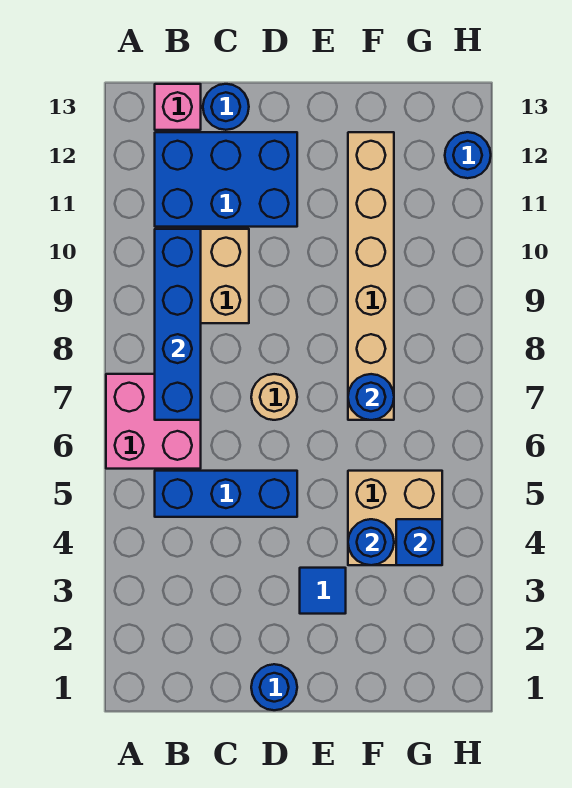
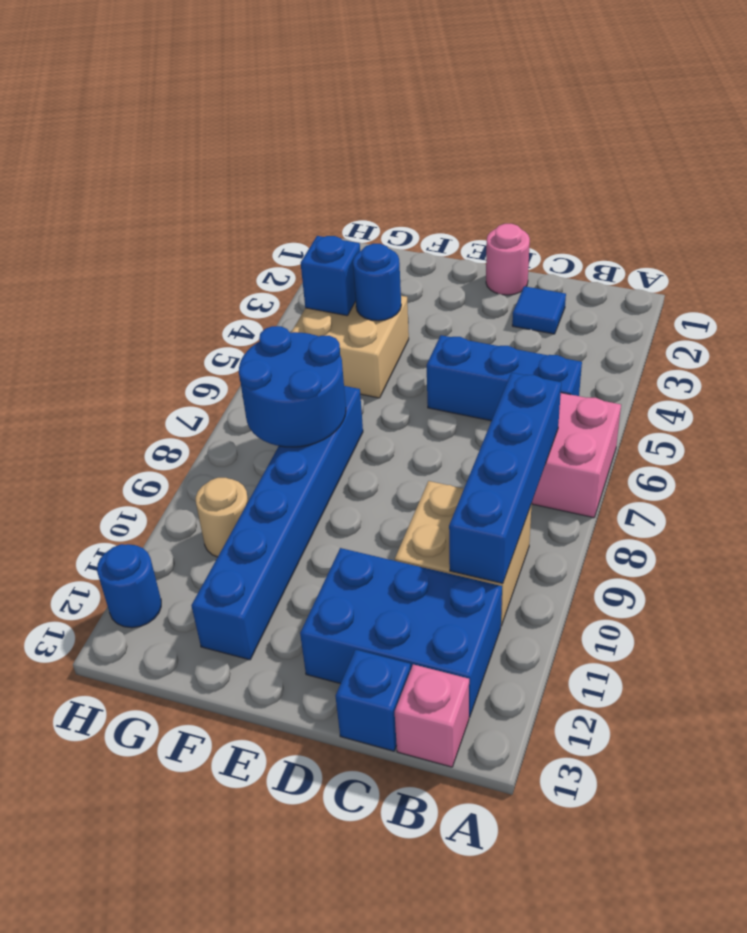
blue 1x1 round brick [203,84,249,130] -> blue 1x1 brick [336,650,411,751]
blue 1x1 round brick [251,664,297,710] -> pink 1x1 round brick [486,224,530,295]
tan 1x1 round brick [251,374,297,420] -> tan 1x1 round brick moved to [196,478,248,557]
blue 1x1 tile [300,568,346,614] -> blue 1x1 tile moved to [512,286,566,334]
tan 1x6 brick [348,132,394,420] -> blue 1x6 brick [191,386,363,660]
blue 1x1 round brick [348,374,394,420] -> blue 2x2 round brick [239,326,346,447]

